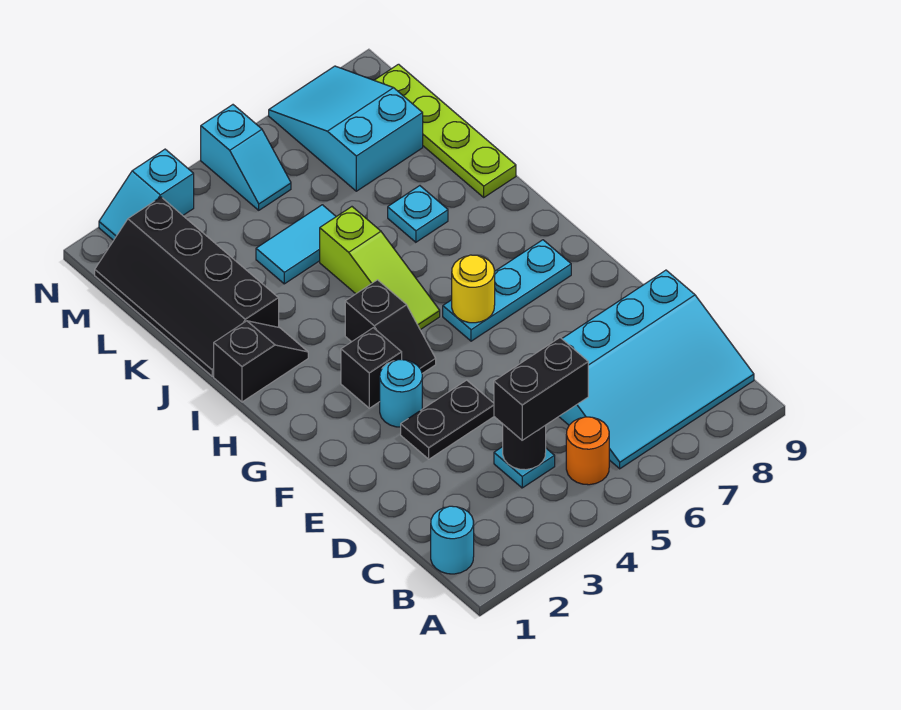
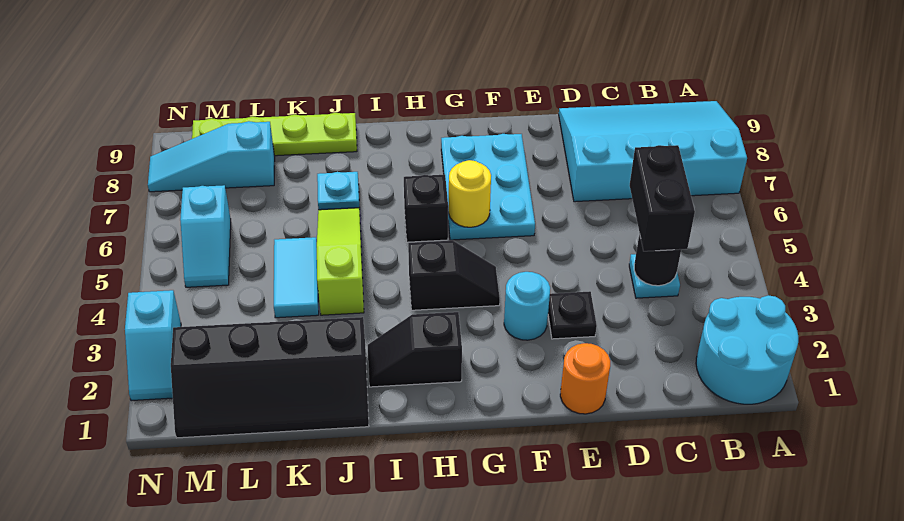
cyan 1x1 round brick [431,506,474,574] -> cyan 2x2 round brick [696,295,798,404]
orange 1x1 round brick [566,417,609,485] -> orange 1x1 round brick moved to [560,343,610,414]
cyan 3x4 slope [559,270,754,469] -> cyan 3x4 slope turned to [559,101,747,202]
black 1x2 plate [401,380,494,459] -> black 1x1 plate [548,291,597,339]
black 1x1 brick [341,328,402,408] -> black 1x1 brick moved to [404,175,448,242]
cyan 1x3 plate [443,240,571,341] -> cyan 2x3 plate [441,134,535,240]
lime 1x3 slope [320,207,440,330] -> lime 1x3 slope turned to [317,208,364,315]
black 1x2 slope [214,321,308,402] -> black 1x2 slope turned to [368,312,462,387]
cyan 2x3 slope [269,66,423,191] -> cyan 1x3 slope [148,121,275,192]
cyan 1x2 slope [201,105,291,210] -> cyan 1x2 slope turned to [180,185,231,287]

